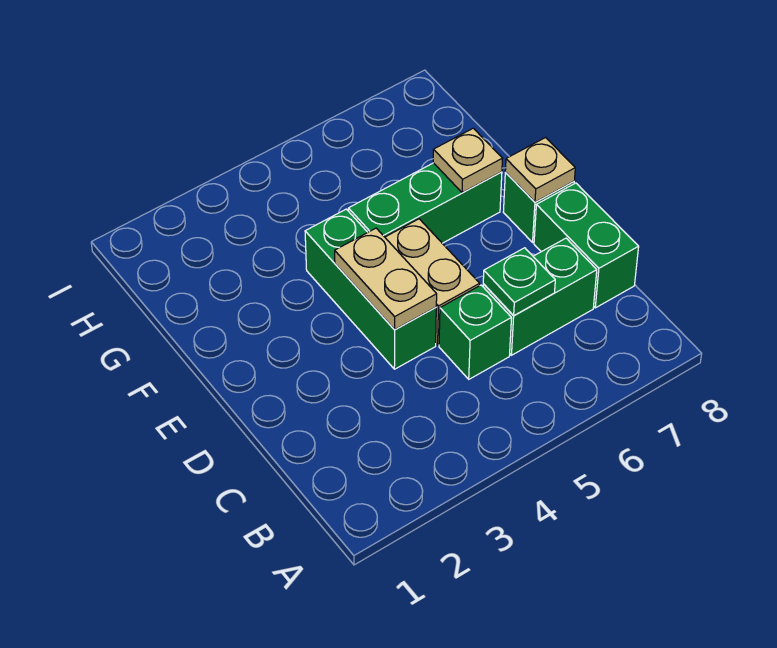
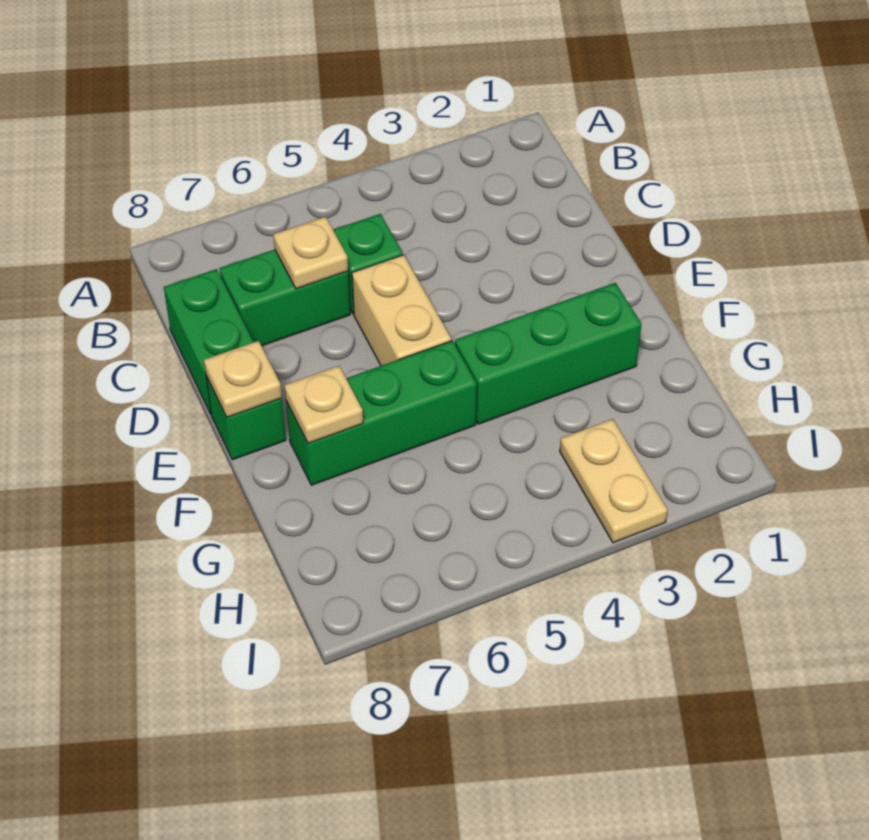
green 1x1 plate [483,248,555,316] -> tan 1x1 plate [273,217,348,289]
green 1x3 brick [305,209,436,369] -> green 1x3 brick turned to [455,283,641,424]
tan 1x2 plate [335,228,437,330] -> tan 1x2 plate moved to [560,419,667,543]

